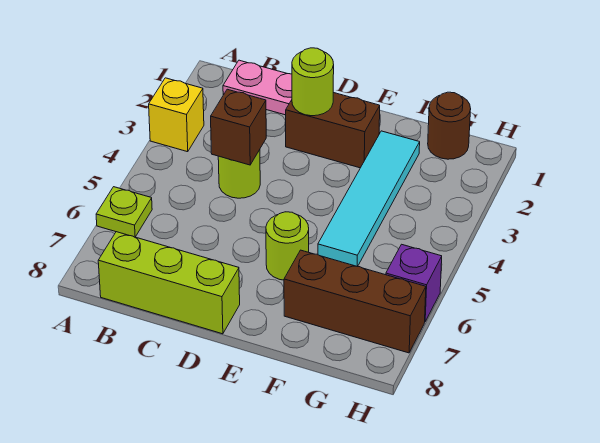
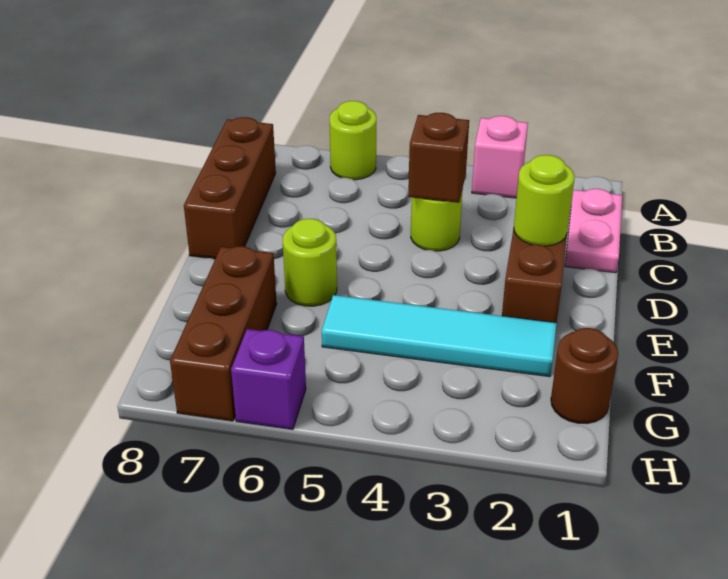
yellow 1x1 brick [149,78,204,152] -> pink 1x1 brick [472,116,528,198]
lime 1x1 plate [96,187,152,237] -> lime 1x1 round brick [330,101,376,180]
lime 1x3 brick [98,232,240,334] -> brown 1x3 brick [184,117,276,259]

